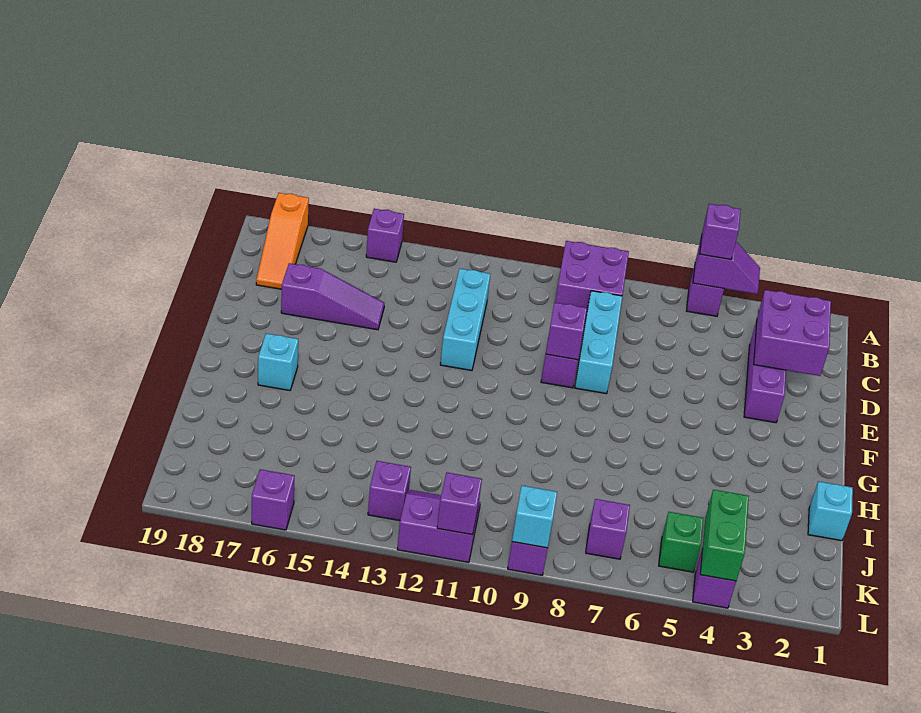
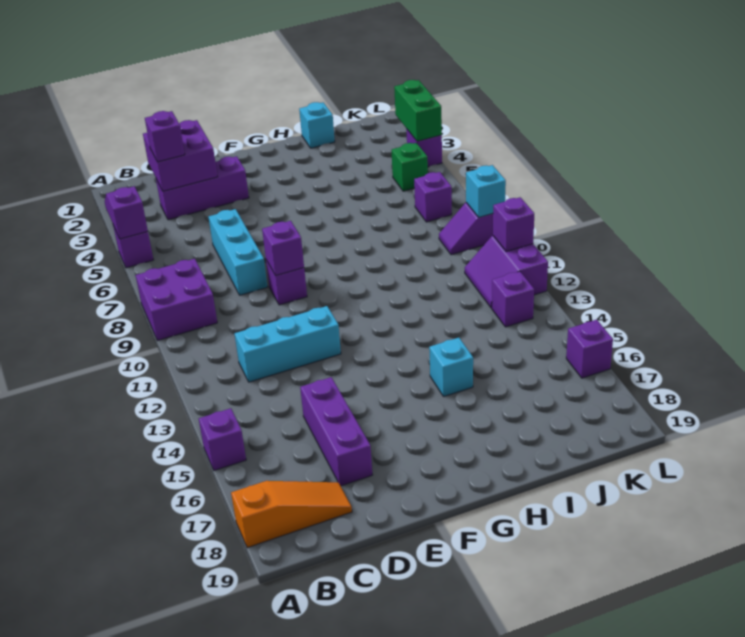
purple 1x1 brick [700,204,741,260] -> purple 1x1 brick moved to [145,111,185,162]
cyan 1x3 brick [575,291,622,394] -> cyan 1x3 brick turned to [209,209,267,295]
purple 1x3 slope [281,263,384,330] -> purple 1x3 brick [300,377,372,486]
cyan 1x1 brick [258,333,298,391] -> cyan 1x1 brick moved to [429,338,473,397]
green 1x2 brick [700,490,749,581] -> green 1x2 brick turned to [394,80,442,141]

